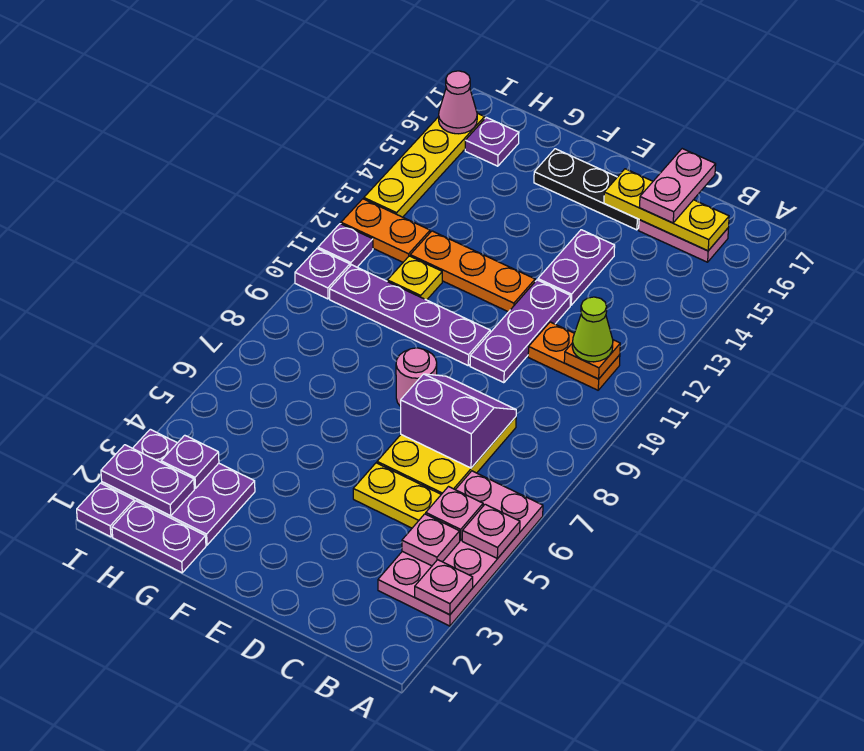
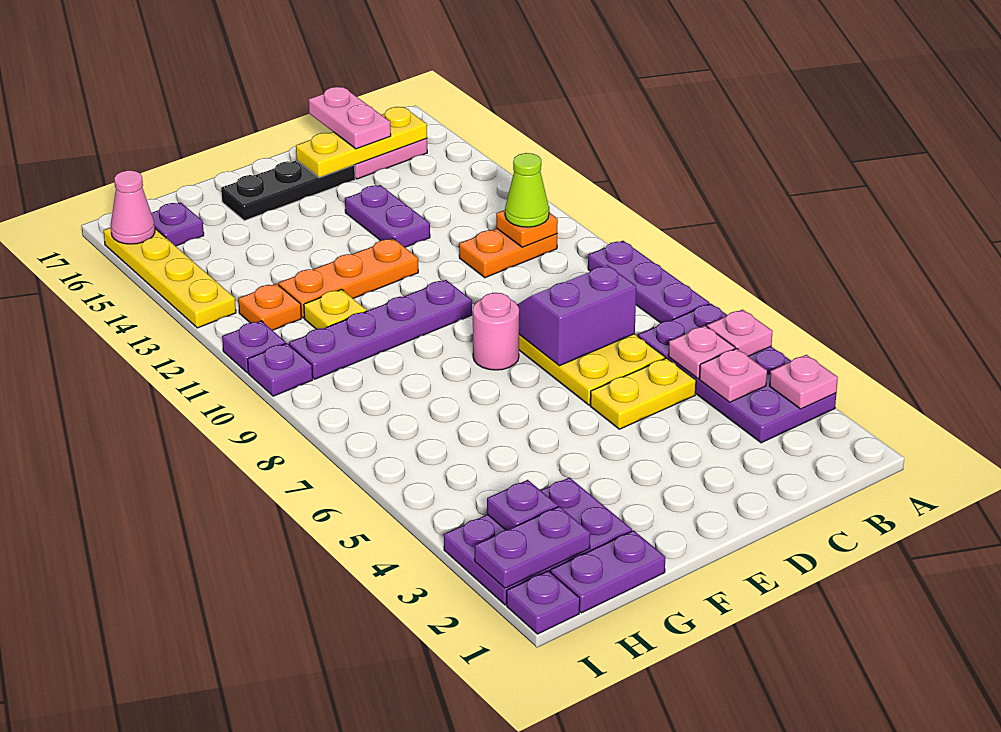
pink 2x4 plate [378,471,543,626] -> purple 2x4 plate [638,304,836,443]
purple 1x3 plate [470,280,571,383] -> purple 1x3 plate moved to [588,241,709,323]
orange 1x2 plate [341,199,430,262] -> orange 1x1 plate [238,284,301,330]

